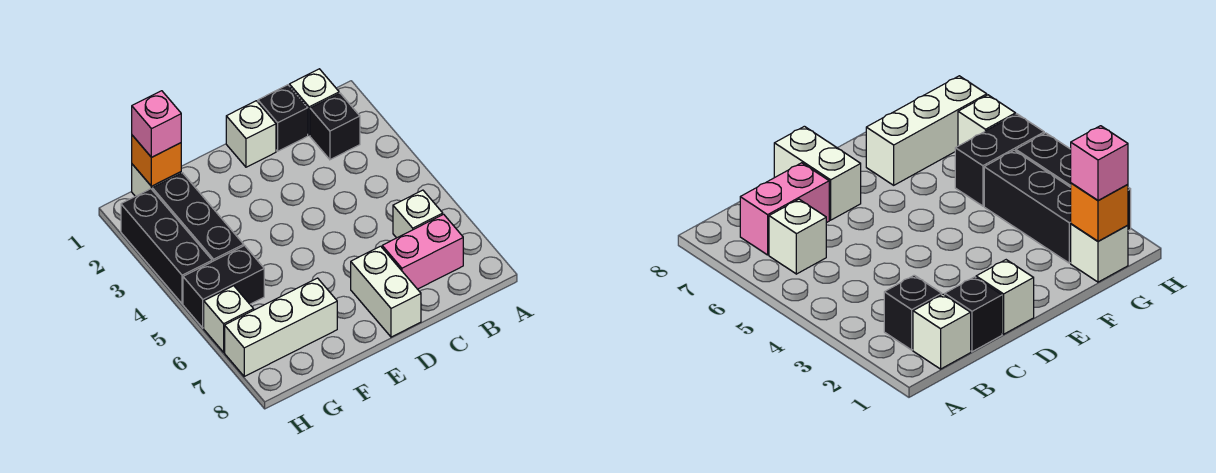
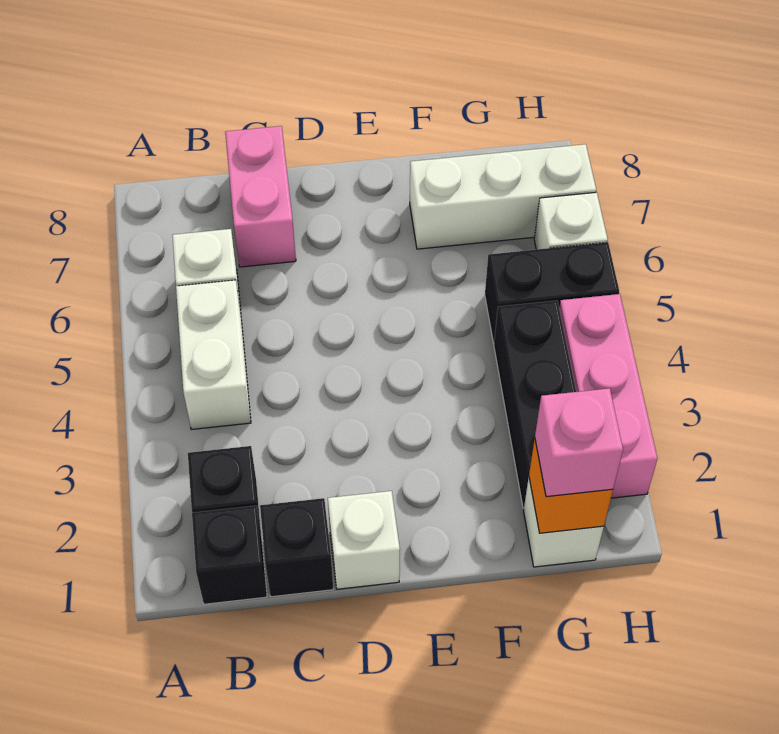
white 1x1 brick [289,69,339,135] -> black 1x1 brick [192,506,267,604]
pink 1x2 brick [382,214,463,289] -> pink 1x2 brick turned to [225,126,296,267]
white 1x2 brick [351,246,421,337] -> white 1x2 brick moved to [176,280,251,430]
black 1x3 brick [121,189,212,304] -> pink 1x3 brick [559,294,657,498]

